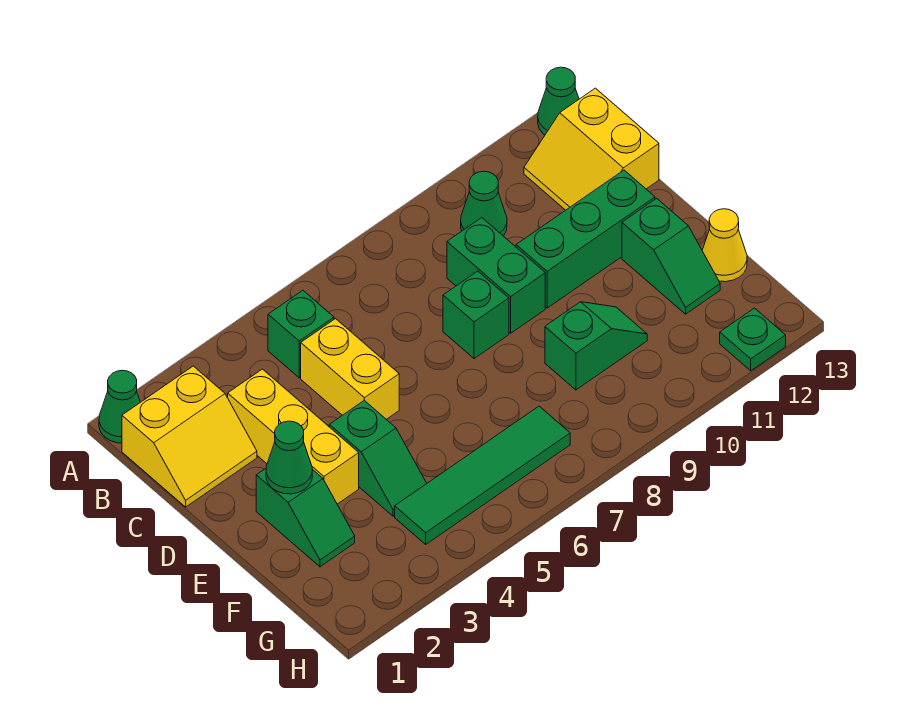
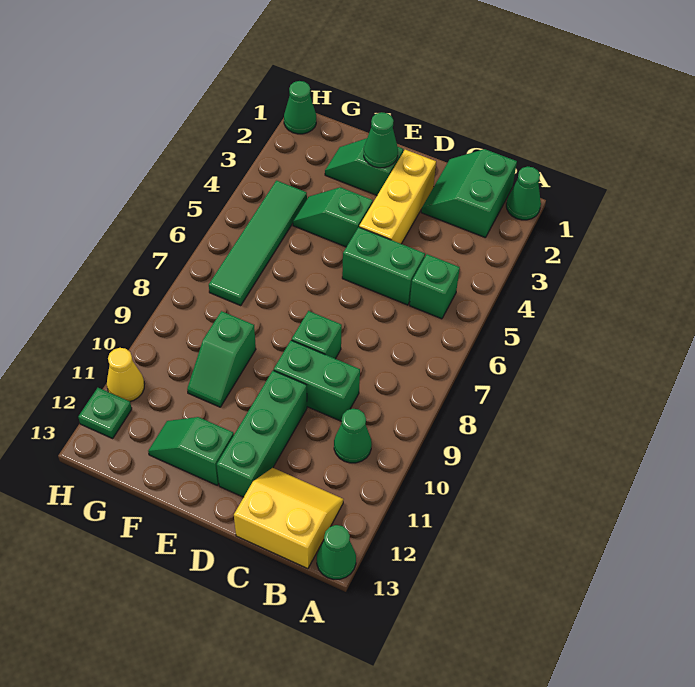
yellow 2x2 slope [122,366,257,507] -> green 2x2 slope [421,149,517,238]
yellow 1x3 brick [228,369,359,504] -> yellow 1x3 brick turned to [359,150,436,244]
yellow 1x2 brick [301,319,399,419] -> green 1x2 brick [342,227,425,305]
yellow 1x1 cone [702,209,747,282] -> yellow 1x1 cone moved to [107,348,144,401]
none -> green 1x1 cone [284,81,316,134]

